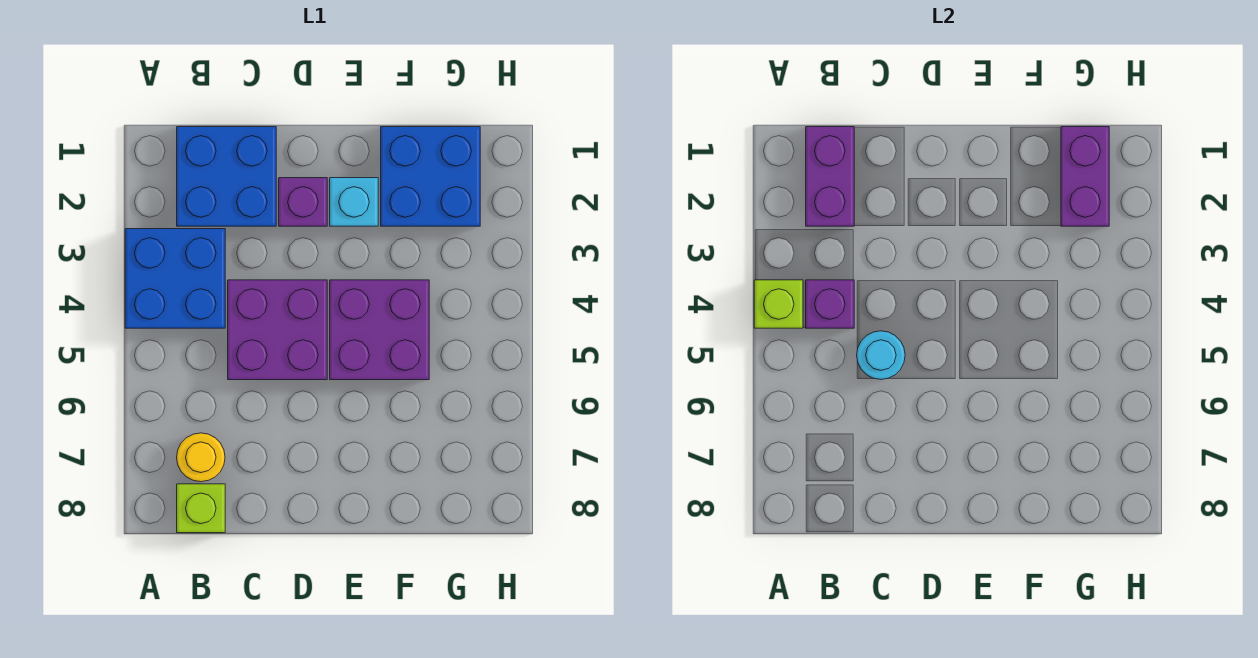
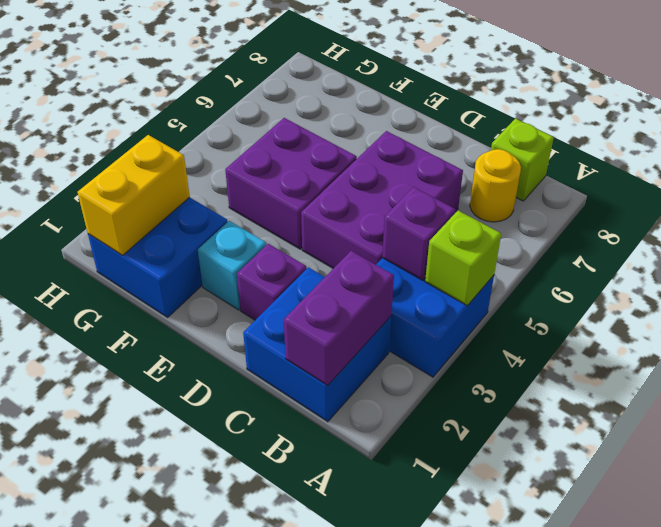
purple 2x2 brick [228,280,327,380] -> purple 2x3 brick [301,131,463,268]
cyan 1x1 round brick [857,331,905,379] -> none
purple 1x2 brick [1061,127,1109,226] -> yellow 1x2 brick [78,135,190,255]

